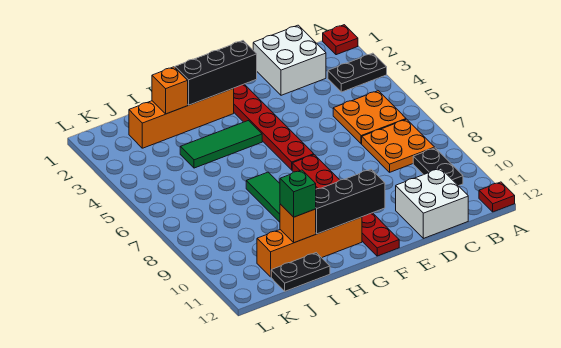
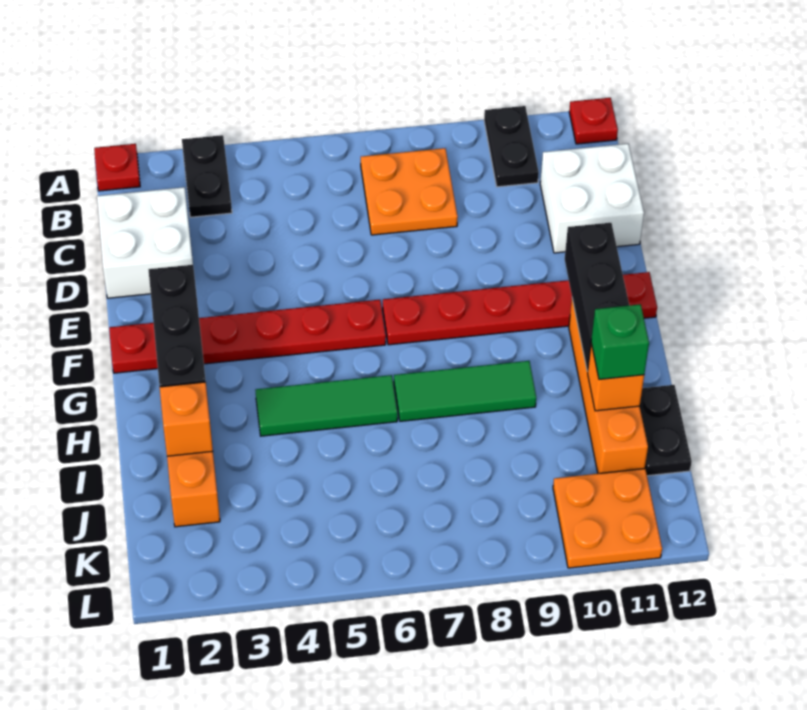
orange 2x2 plate [333,91,406,144] -> orange 2x2 plate moved to [553,469,662,568]
black 1x2 plate [413,148,463,186] -> black 1x2 plate turned to [484,106,539,187]
green 1x3 tile [180,121,262,168] -> green 1x3 tile turned to [256,375,398,436]

